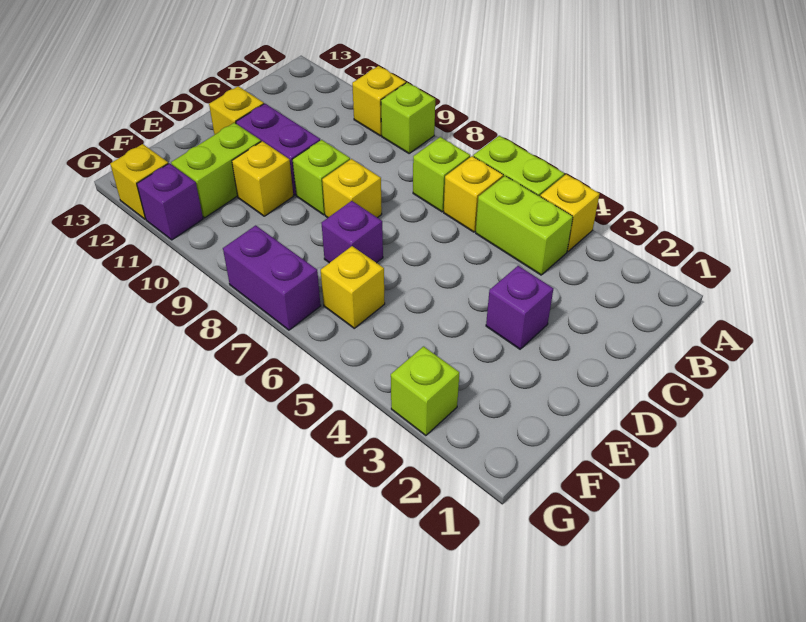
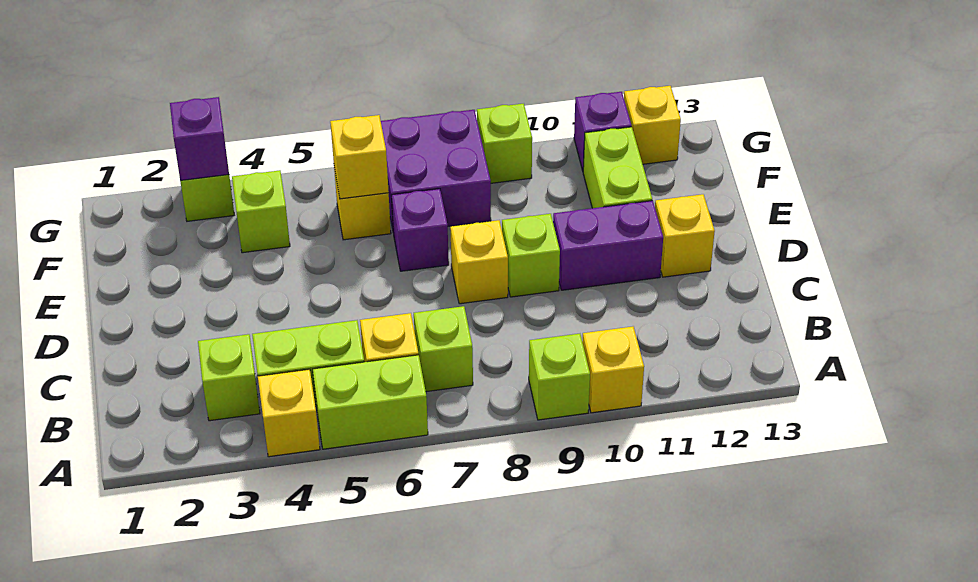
none -> lime 1x1 brick [198,334,260,421]
purple 1x1 brick [486,266,553,349] -> purple 1x1 brick moved to [170,97,229,180]
yellow 1x1 brick [232,141,293,216] -> yellow 1x1 brick moved to [330,115,389,199]
none -> lime 1x1 brick [232,170,290,253]
purple 1x2 brick [223,225,321,330] -> purple 2x2 brick [381,110,491,229]
none -> lime 1x1 brick [477,104,532,183]

